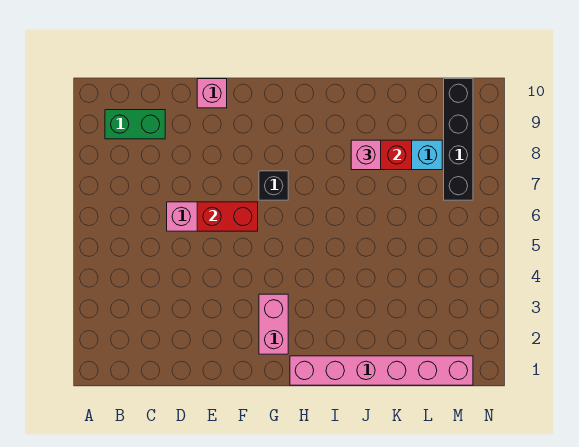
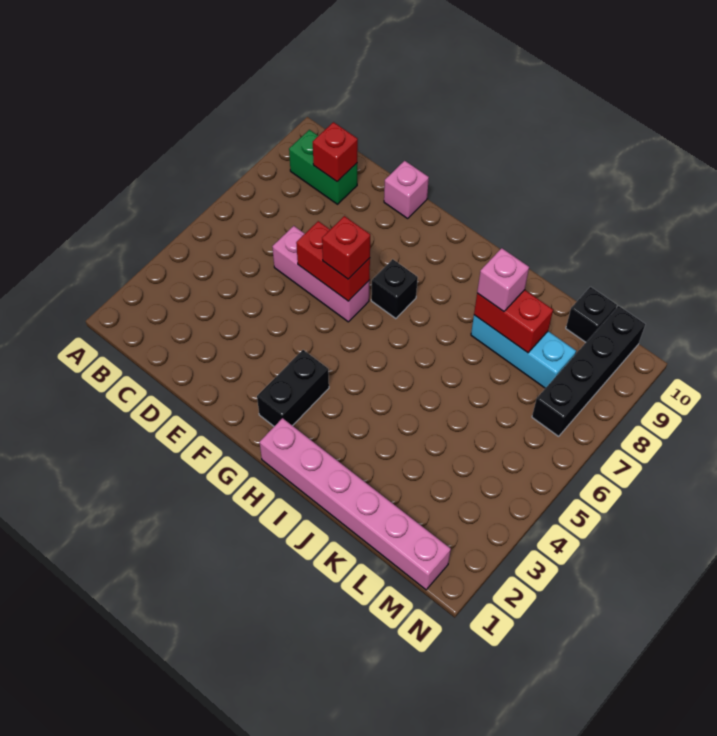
none -> red 1x1 brick [313,122,358,182]
none -> red 1x1 brick [322,216,370,279]
pink 1x2 brick [259,294,288,354] -> black 1x2 brick [257,350,329,426]
none -> black 1x1 brick [566,287,617,342]

